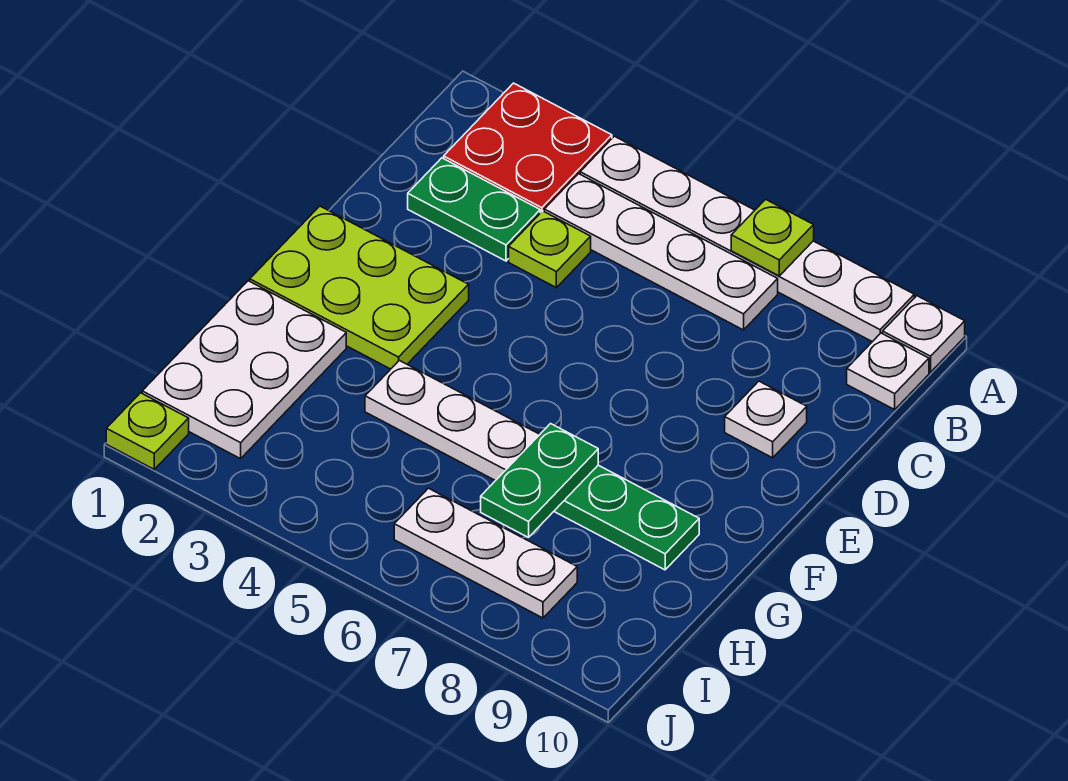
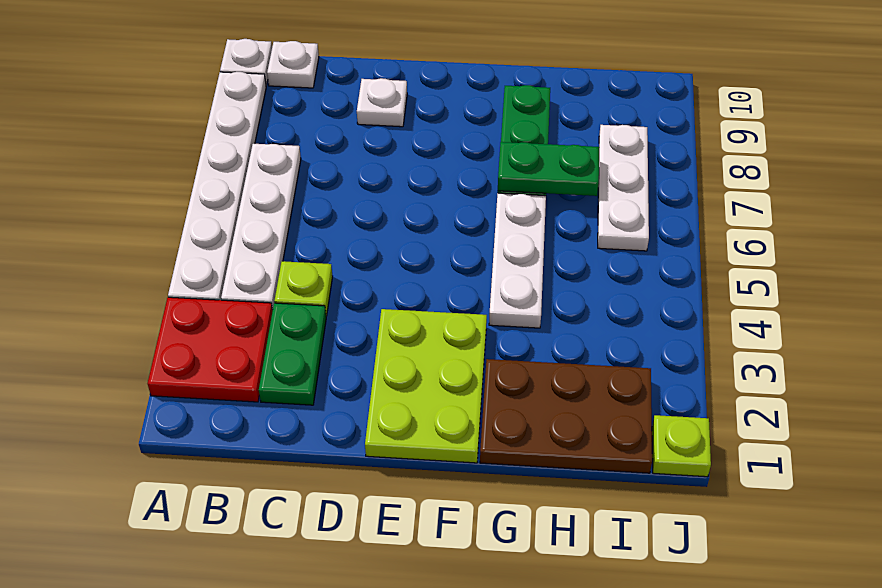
lime 1x1 plate [731,199,814,276] -> none
white 2x3 plate [142,281,346,459] -> brown 2x3 plate [480,359,652,473]

